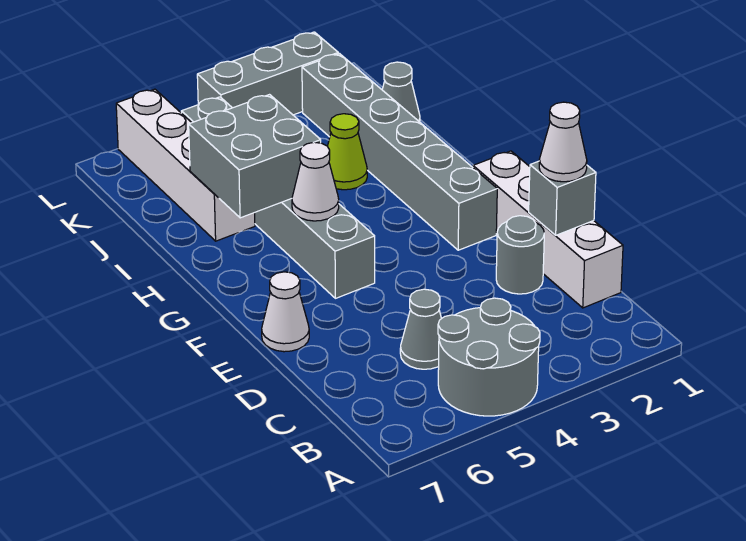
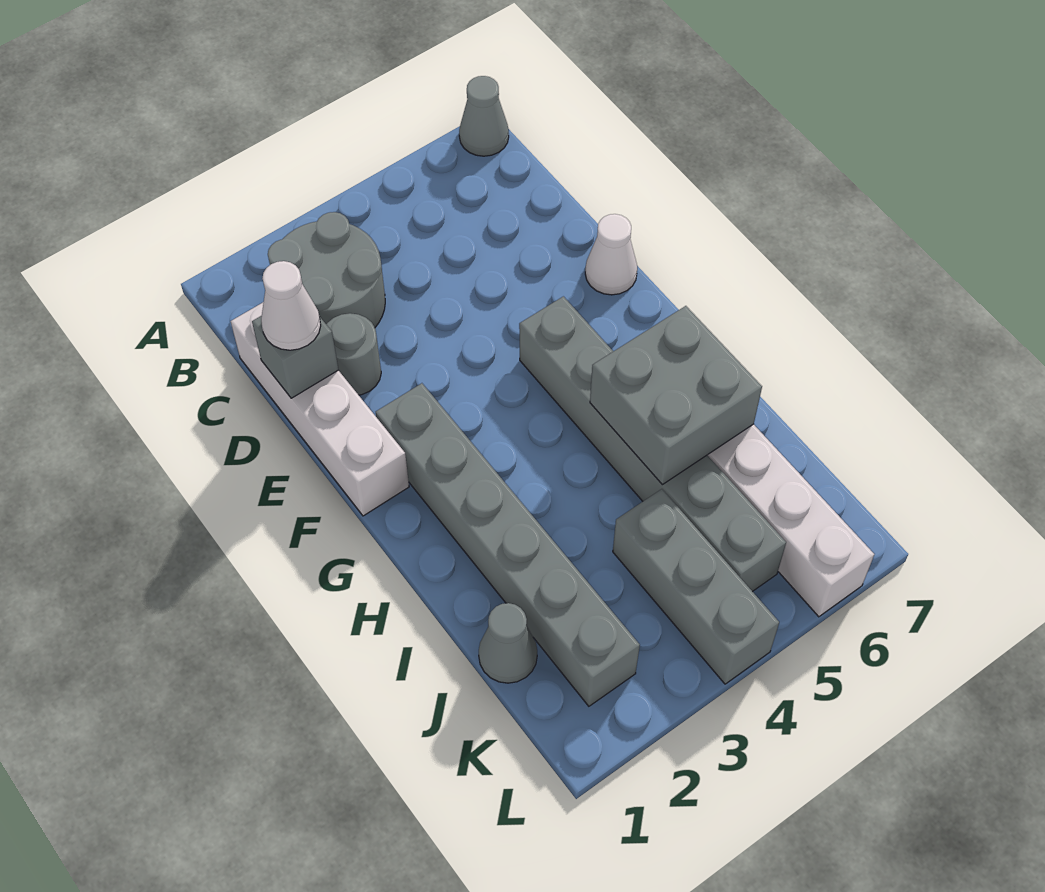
grey 2x2 round brick [438,298,540,416] -> grey 2x2 round brick moved to [268,212,385,327]
grey 1x1 cone [400,289,441,369] -> grey 1x1 cone moved to [459,76,509,156]
white 1x1 cone [292,142,339,221] -> none
lime 1x1 cone [328,114,367,190] -> none
grey 1x3 brick [197,32,338,115] -> grey 1x3 brick turned to [613,489,779,684]

